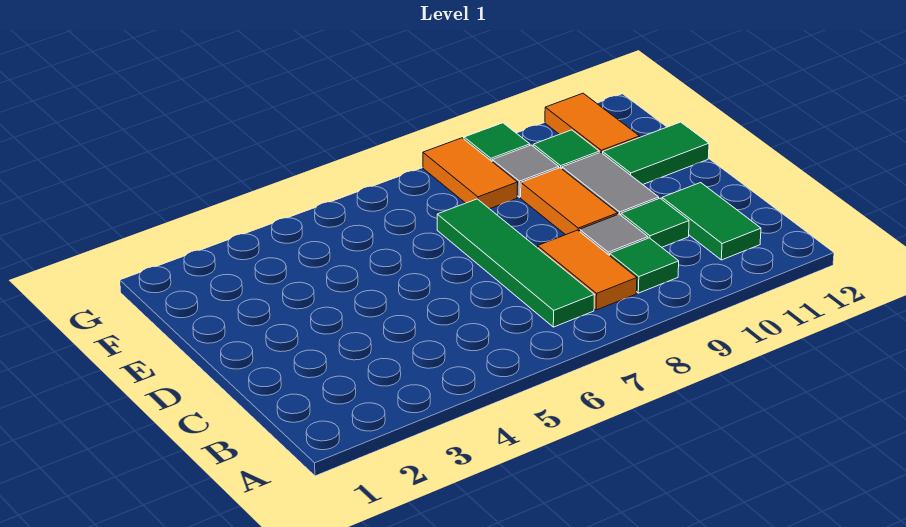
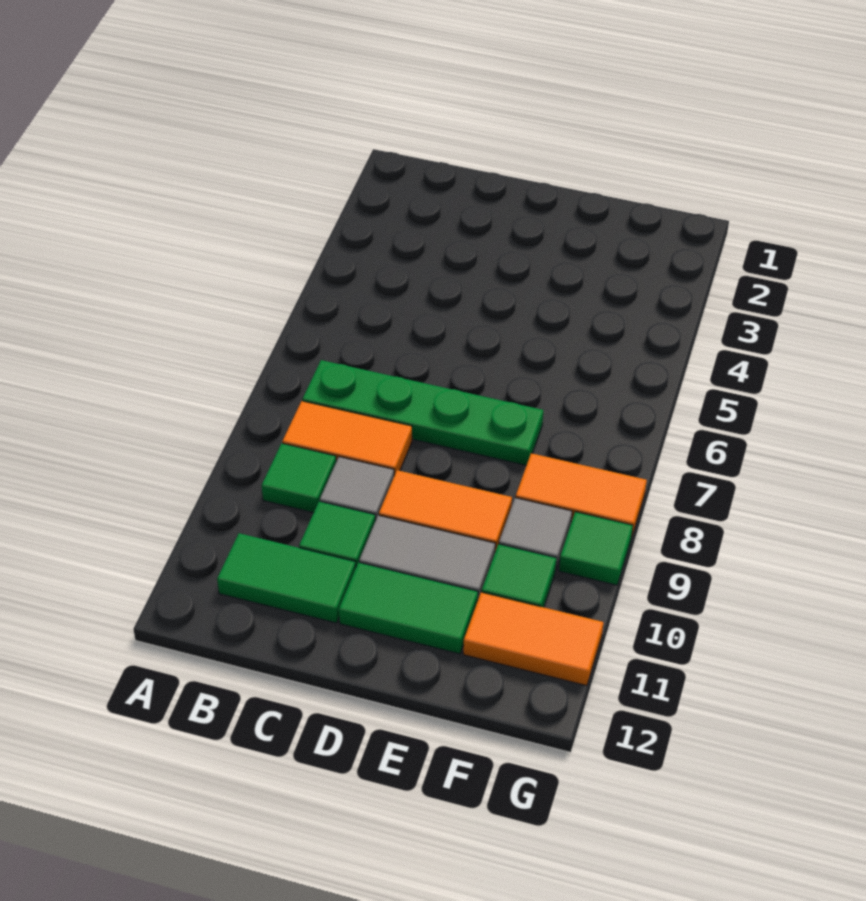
green 1x4 tile [437,199,594,327] -> green 1x4 plate [302,360,543,465]
green 1x2 tile [603,122,709,184] -> green 1x2 tile turned to [339,562,478,654]

